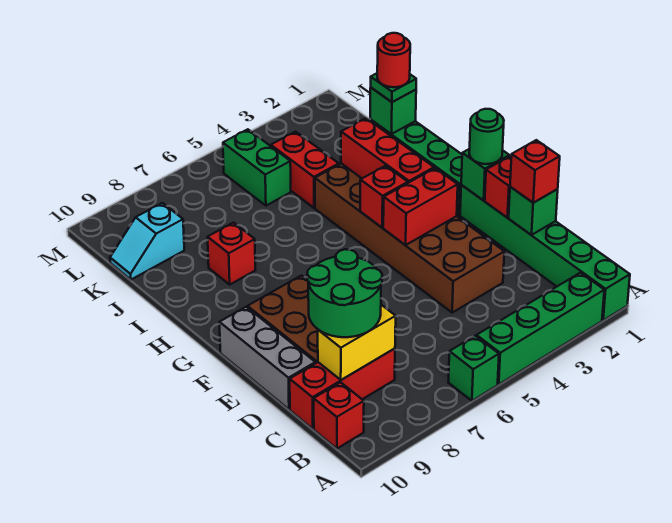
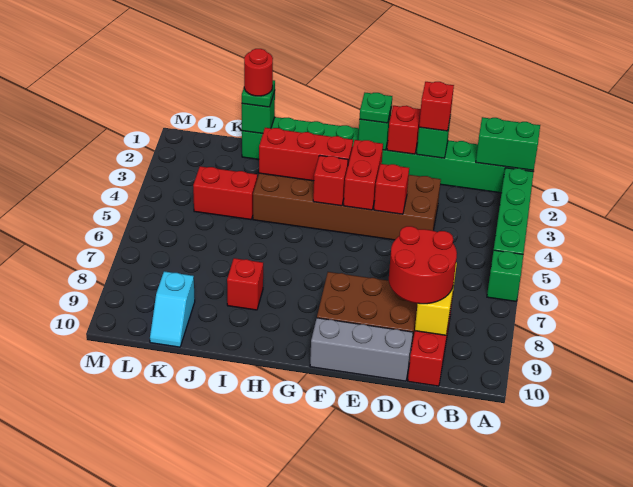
red 1x1 brick [314,382,364,449] -> red 1x1 brick moved to [374,164,409,214]
green 2x2 round brick [307,249,382,337] -> red 2x2 round brick [389,226,457,304]
green 1x1 round brick [469,109,504,164] -> green 1x1 plate [360,93,392,123]
green 1x2 brick [223,129,291,206] -> green 1x2 brick moved to [476,117,540,170]

